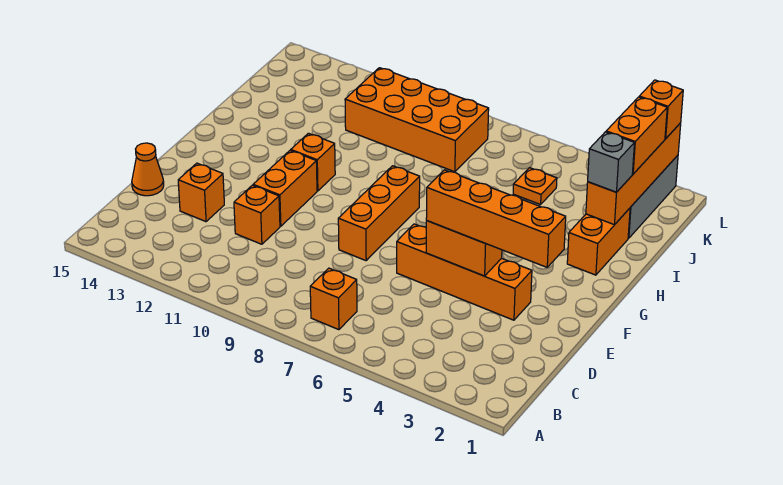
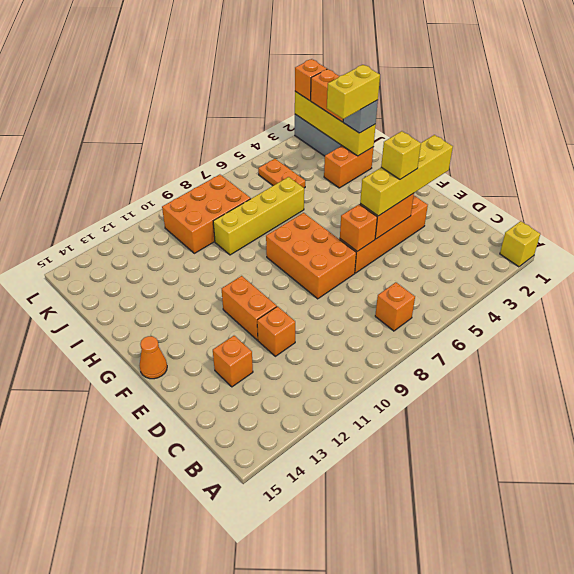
none -> yellow 1x1 brick [500,221,540,267]
orange 1x1 cone [132,143,164,196] -> orange 1x1 cone moved to [139,336,167,379]
orange 1x4 brick [426,170,566,267] -> yellow 1x4 brick [360,135,453,216]
none -> yellow 1x1 brick [381,131,421,179]
orange 1x3 brick [338,166,420,261] -> orange 2x3 brick [266,213,356,299]
orange 1x1 brick [291,133,335,191] -> orange 1x1 brick moved to [340,204,377,251]
orange 1x2 brick [567,208,630,275] -> orange 1x2 brick turned to [324,146,373,188]
orange 1x4 brick [586,123,681,225] -> yellow 1x4 brick [295,91,376,156]
none -> yellow 1x2 brick [327,65,380,119]
none -> yellow 1x4 brick [213,177,304,255]
orange 1x1 plate [513,168,557,205] -> orange 1x2 plate [258,159,305,188]
orange 2x4 brick [345,68,489,172] -> orange 2x3 brick [162,175,251,253]

